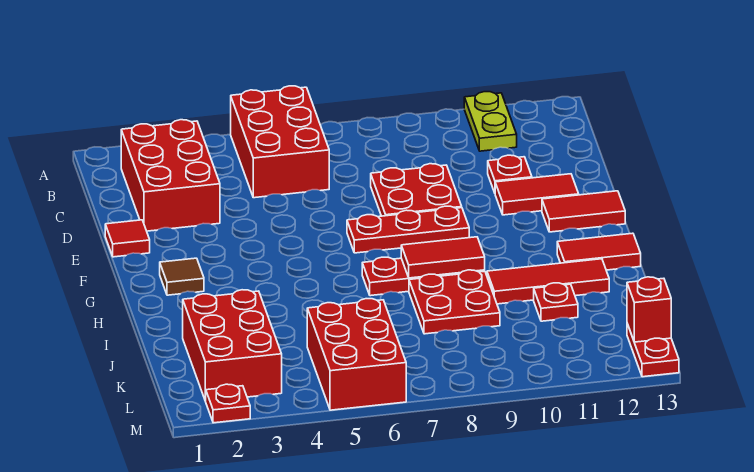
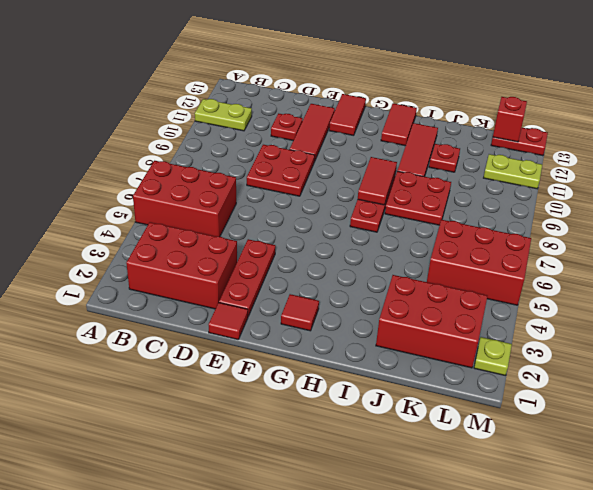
red 1x2 tile [495,174,579,215] -> red 1x3 tile [290,104,335,162]
red 1x3 plate [347,206,469,253] -> red 1x3 plate moved to [219,239,276,316]
brown 1x1 tile [160,258,204,295] -> red 1x1 tile [281,294,319,331]
none -> lime 1x2 plate [484,154,542,189]
red 1x1 plate [206,384,250,423] -> lime 1x1 plate [474,337,512,376]

